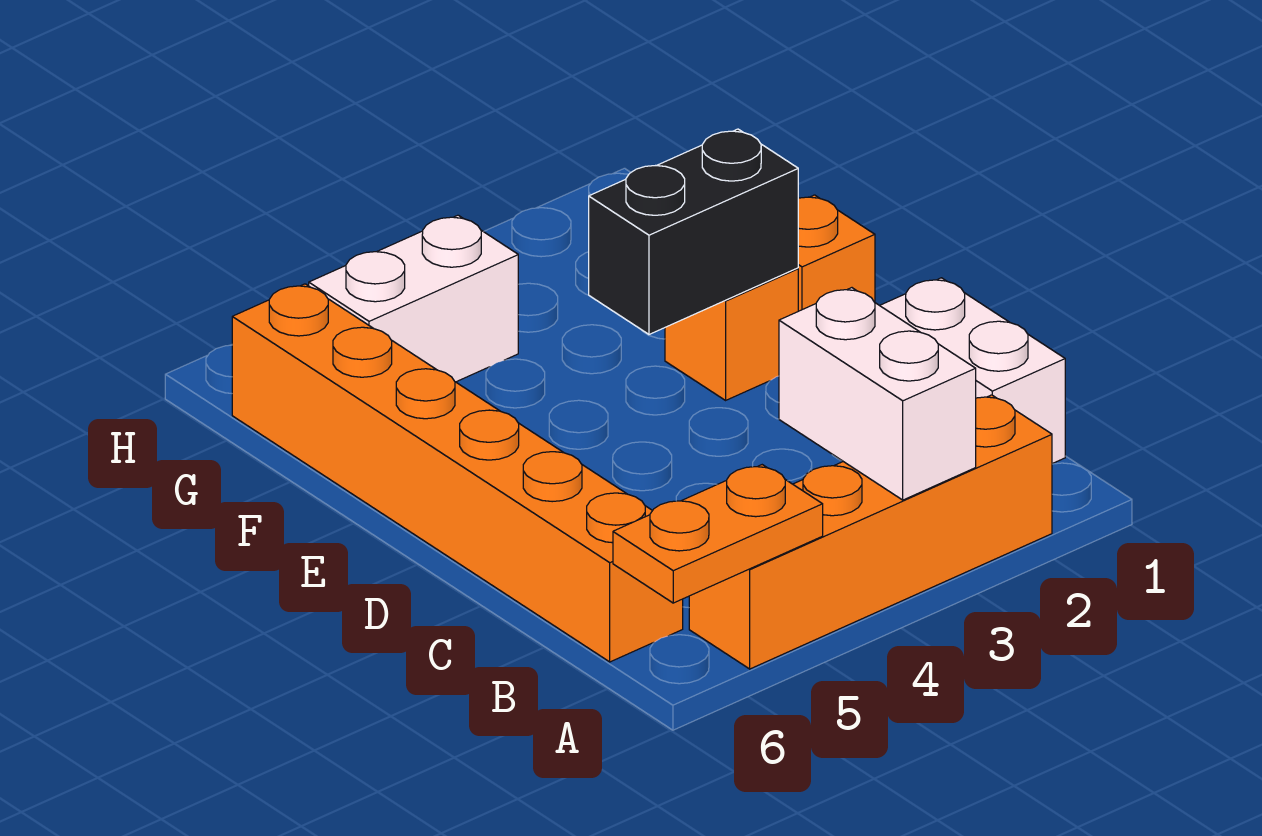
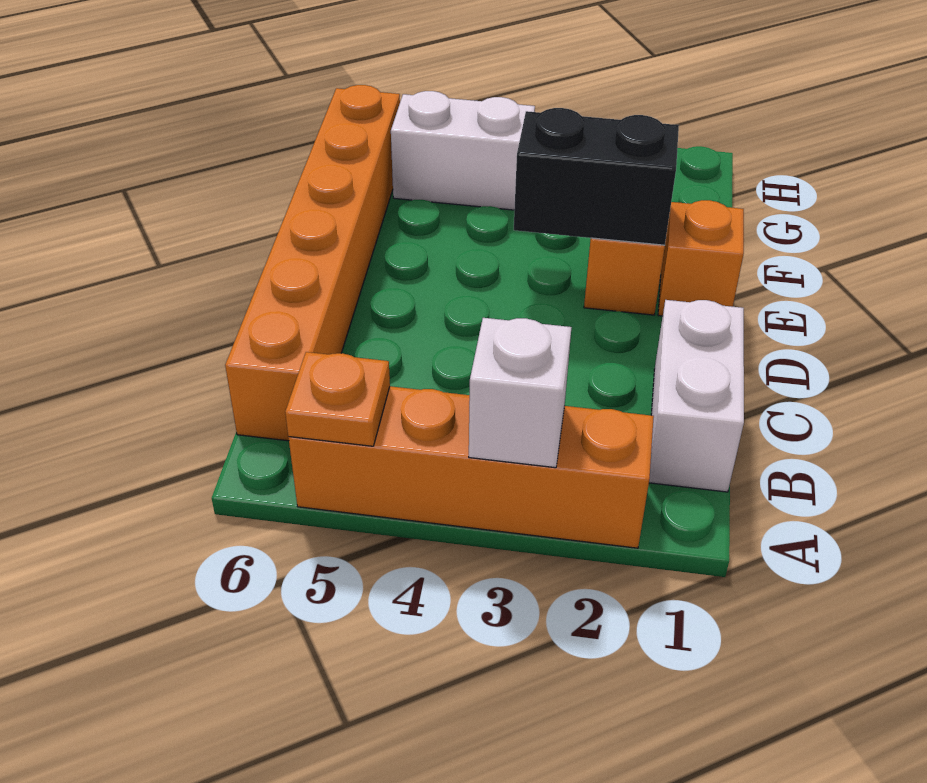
white 1x2 brick [779,288,976,500] -> white 1x1 brick [469,318,571,468]
orange 1x2 plate [613,465,823,603] -> orange 1x1 plate [285,352,390,446]

